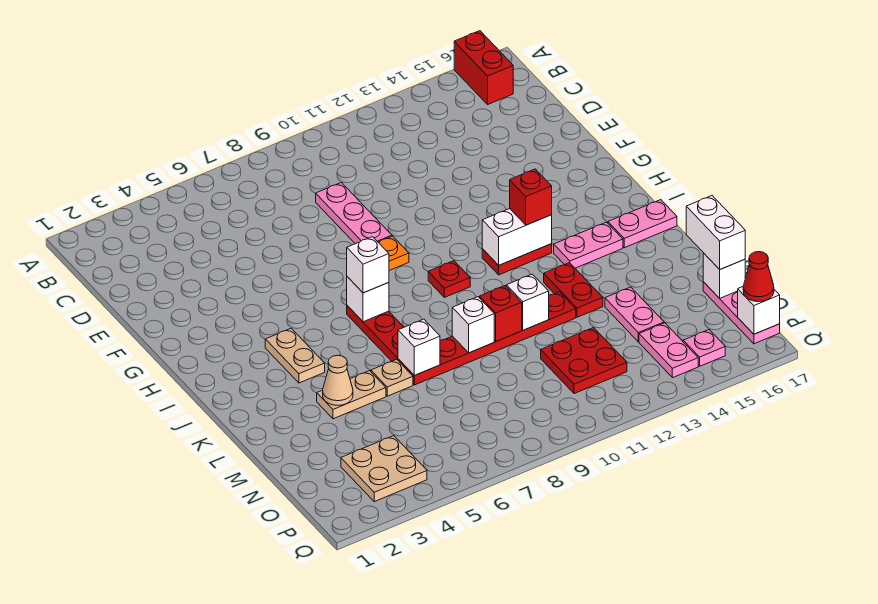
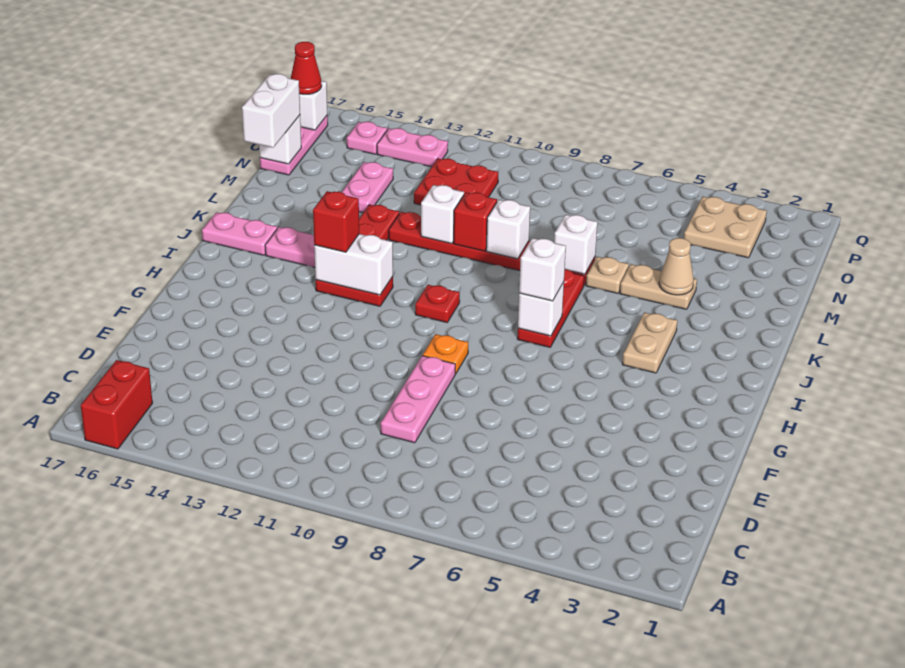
pink 1x2 plate [639,323,698,378] -> pink 1x2 plate turned to [377,128,448,167]

